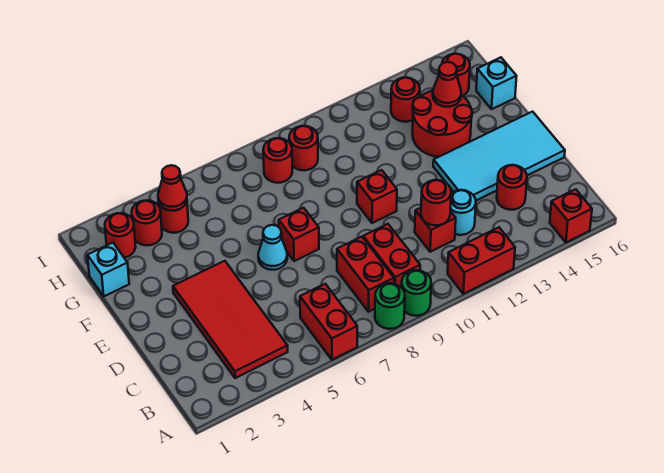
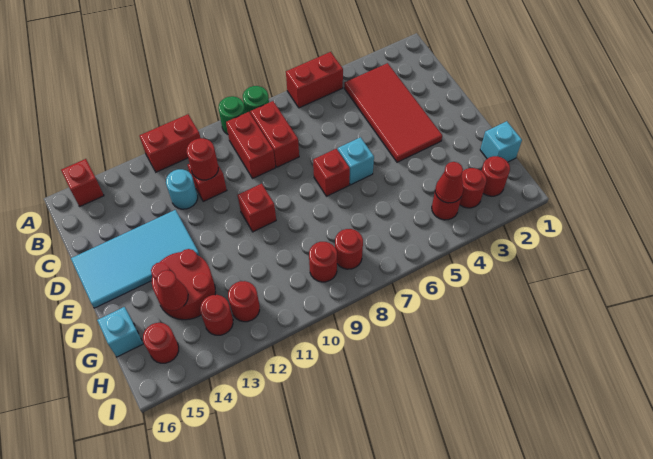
red 1x2 brick [300,284,357,360] -> red 1x2 brick turned to [286,52,343,108]
red 1x1 round brick [497,165,527,210] -> red 1x1 round brick moved to [228,281,260,322]
cyan 1x1 cone [258,225,287,270] -> cyan 1x1 brick [338,137,374,185]

